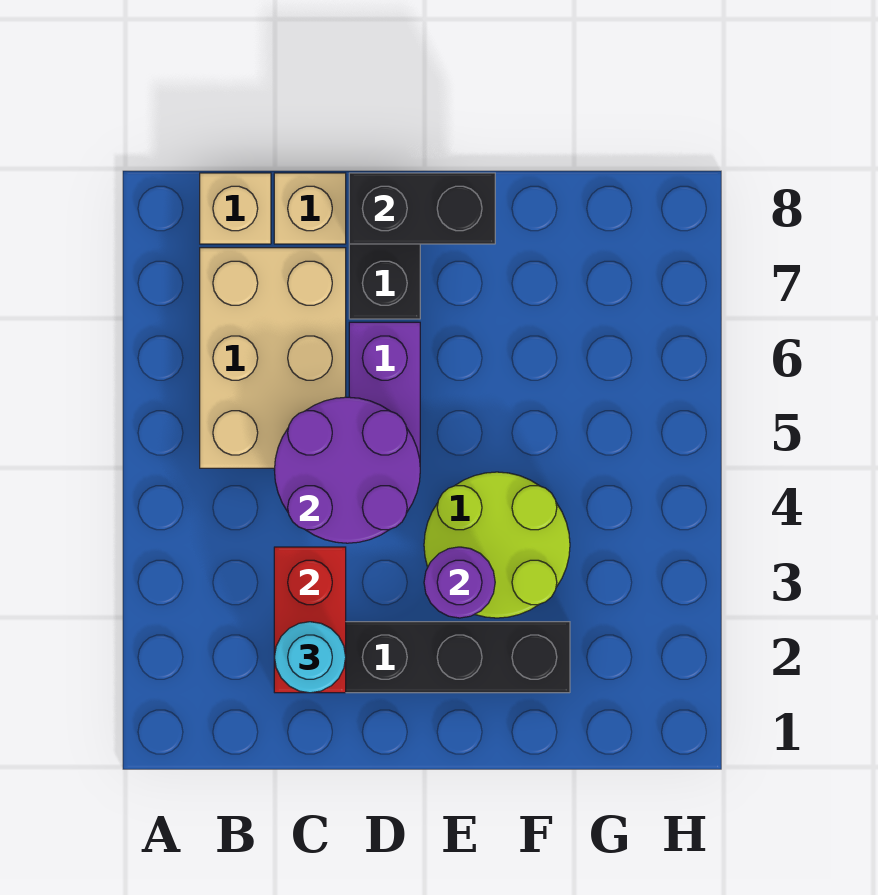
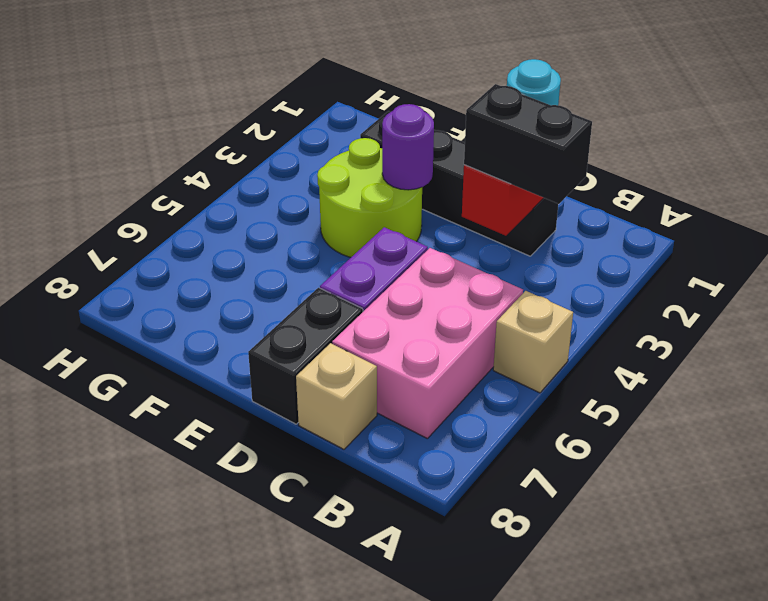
tan 2x3 brick [200,248,346,468] -> pink 2x3 brick [332,248,523,439]
tan 1x1 brick [200,173,271,244] -> tan 1x1 brick moved to [493,291,573,393]
purple 2x2 round brick [274,397,420,543] -> none
black 1x2 brick [349,173,495,244] -> black 1x2 brick moved to [464,84,592,204]

